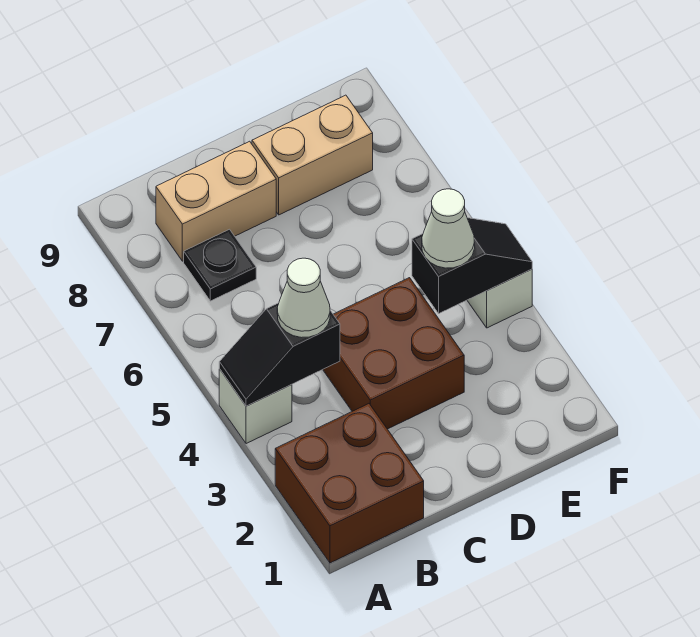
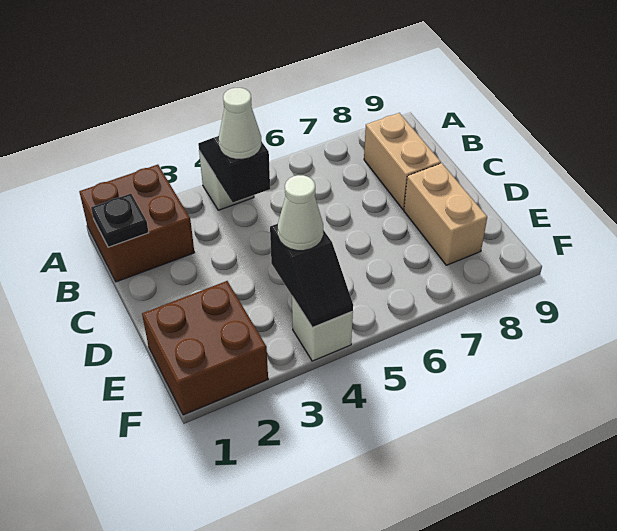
black 1x1 plate [184,229,256,301] -> black 1x1 plate moved to [91,194,149,247]
brown 2x2 brick [323,278,464,429] -> brown 2x2 brick moved to [142,281,268,415]

